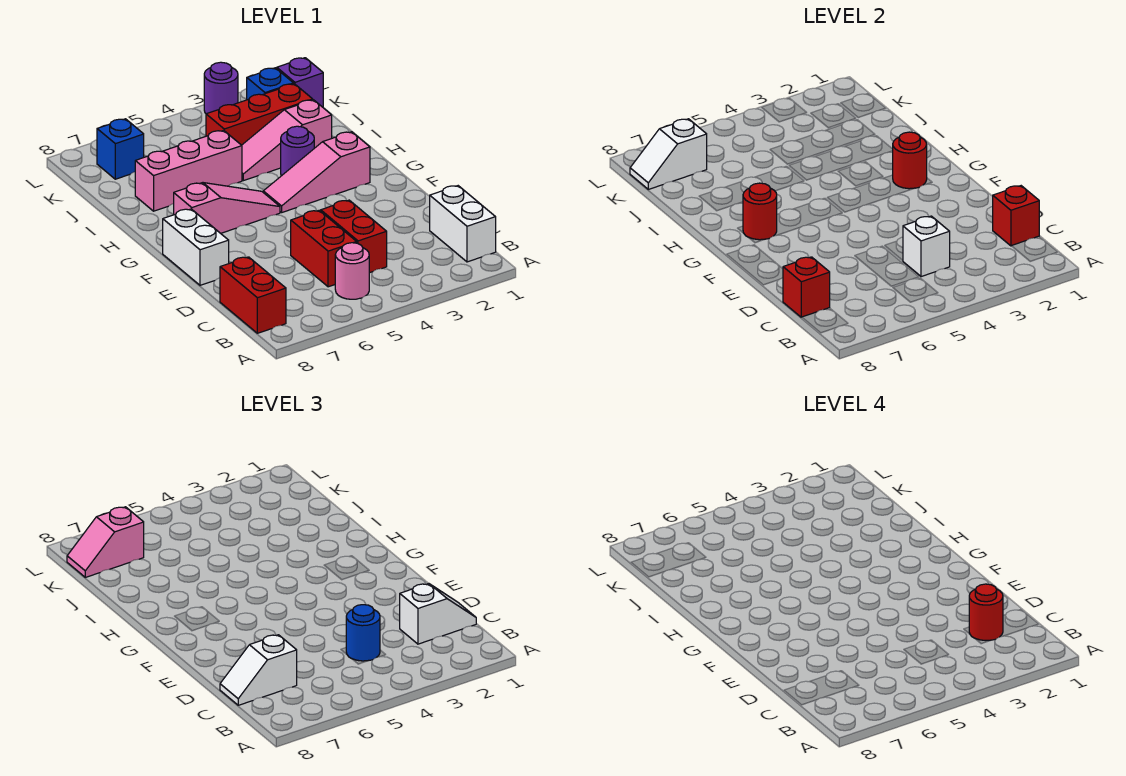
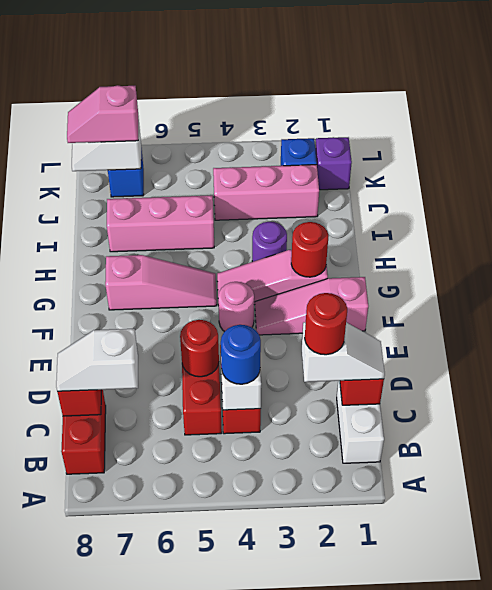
pink 1x1 round brick [335,243,369,299] -> pink 1x1 round brick moved to [218,282,254,332]
white 1x2 brick [163,209,229,285] -> none
red 1x1 round brick [743,183,777,240] -> red 1x1 round brick moved to [180,320,219,377]
pink 1x3 slope [242,100,332,181] -> pink 1x3 slope moved to [255,277,368,335]
red 1x3 brick [206,84,313,145] -> pink 1x3 brick [213,165,319,220]
purple 1x1 round brick [204,62,238,114] -> none

